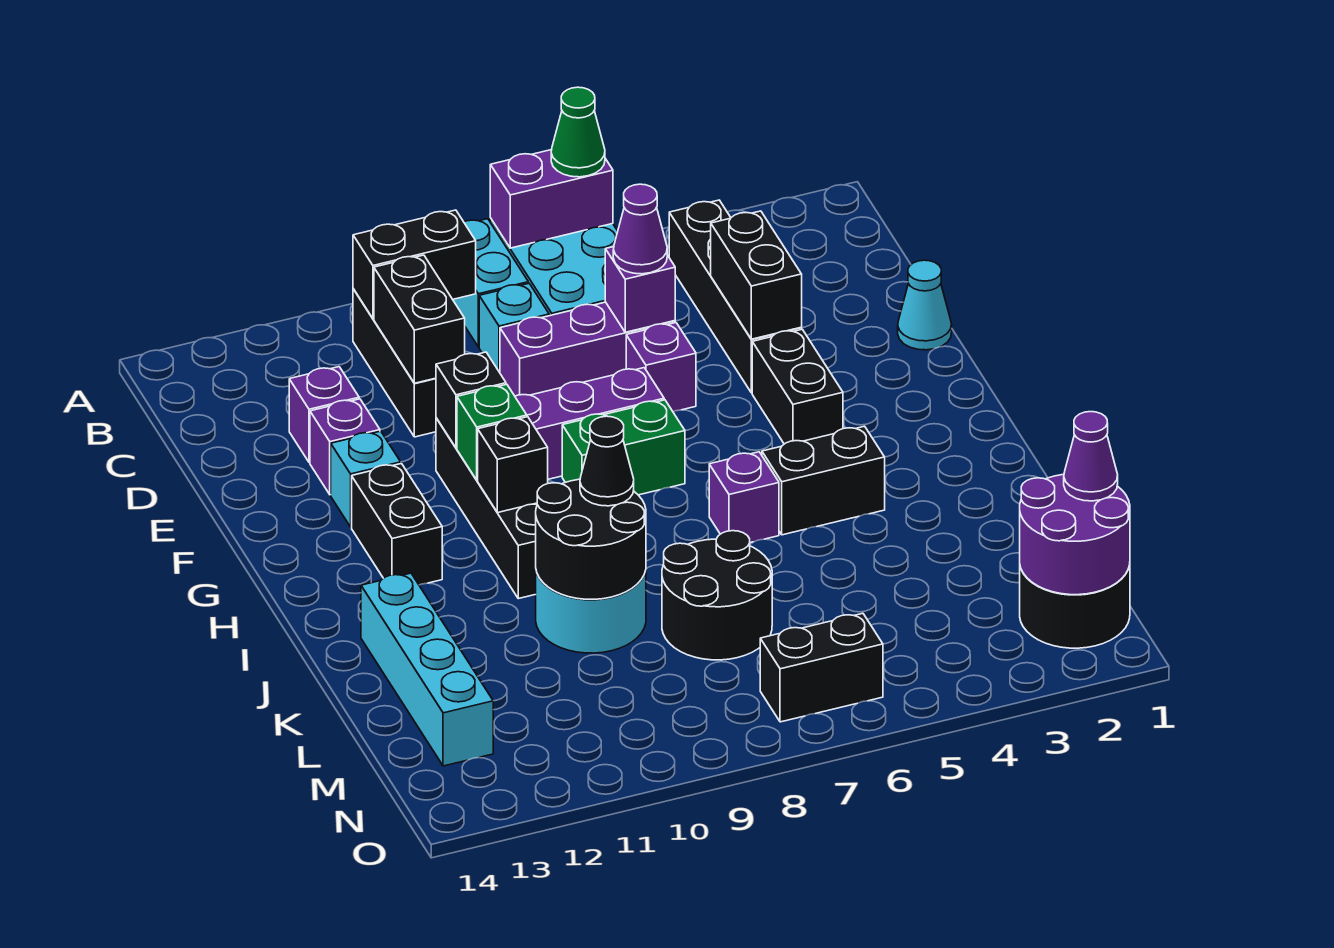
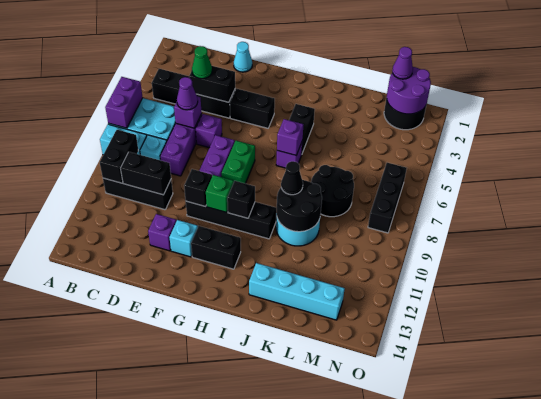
green 1x1 cone [551,87,605,177] -> green 1x1 cone moved to [192,46,212,79]
purple 1x1 brick [289,367,359,462] -> purple 1x1 brick moved to [277,119,303,155]
black 1x2 brick [760,613,883,722] -> black 1x3 brick [368,163,407,233]

